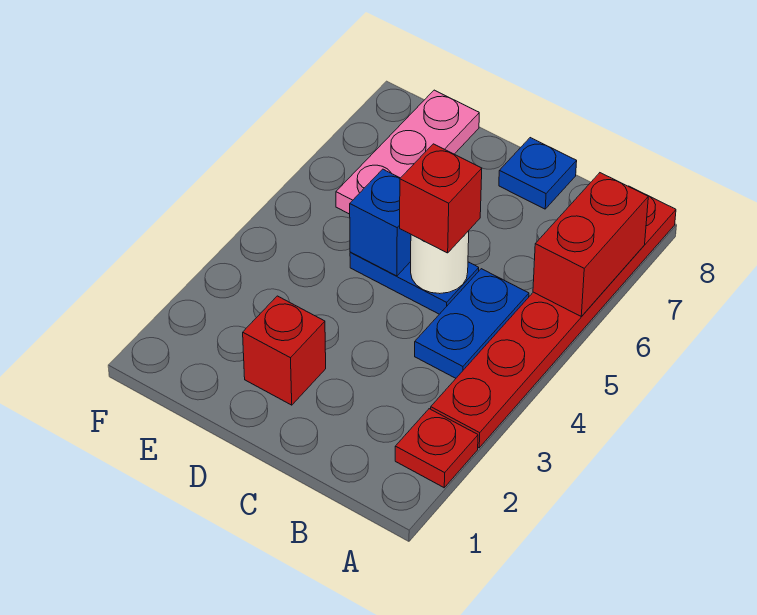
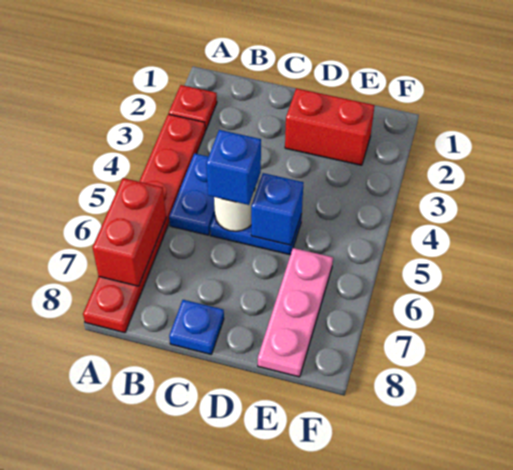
red 1x1 brick [400,144,482,253] -> blue 1x1 brick [206,130,261,205]
red 1x1 brick [243,296,326,405] -> red 1x2 brick [285,88,375,165]

